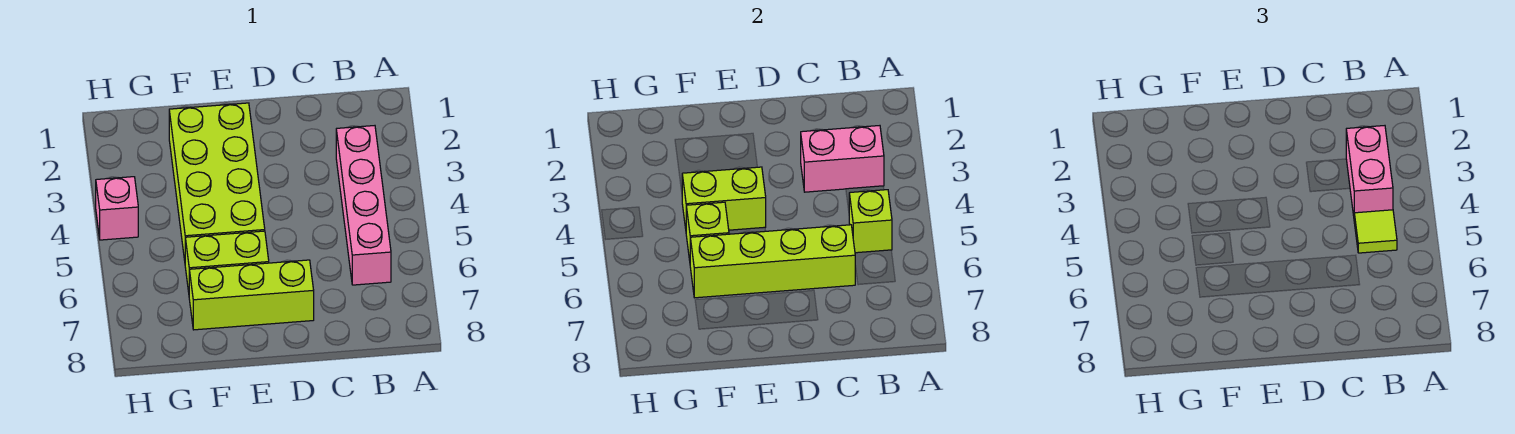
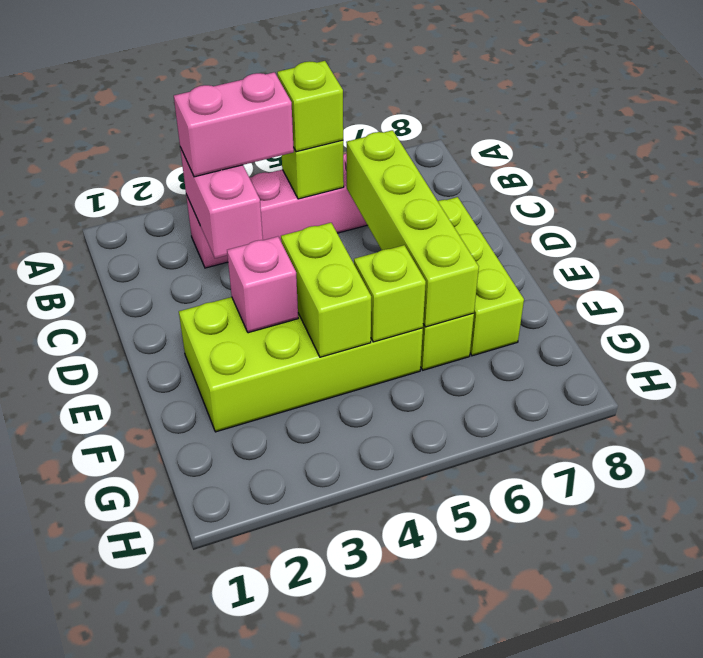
lime 1x1 tile [1354,210,1397,253] -> lime 1x1 brick [277,61,343,152]
pink 1x1 brick [96,177,138,240] -> pink 1x1 brick moved to [227,237,298,333]

